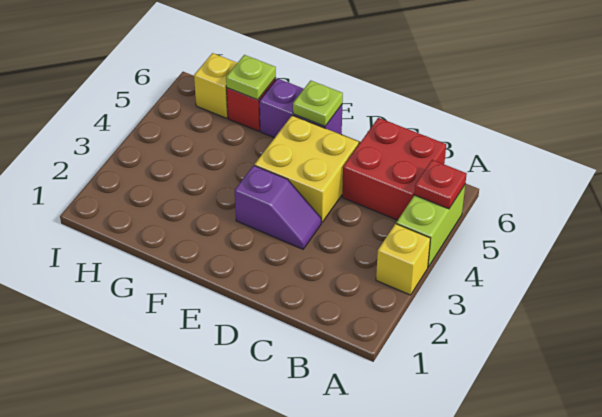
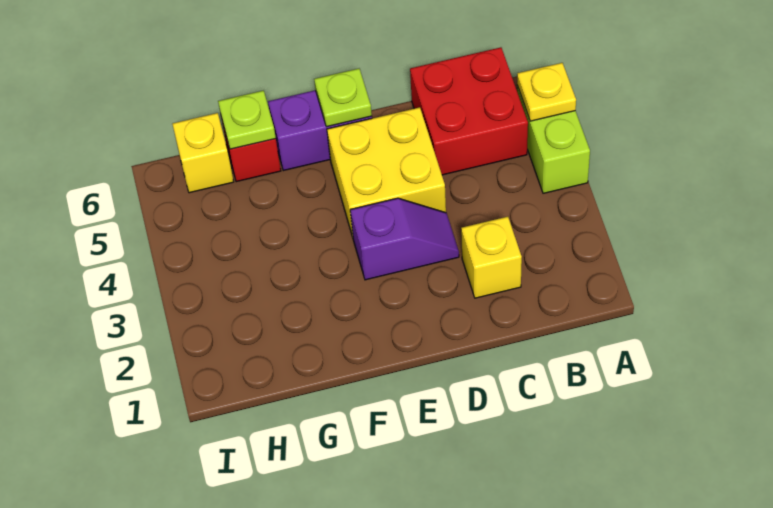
yellow 1x1 brick [376,224,430,295] -> yellow 1x1 brick moved to [461,217,522,298]
red 1x1 plate [414,160,467,209] -> yellow 1x1 plate [517,63,576,121]

